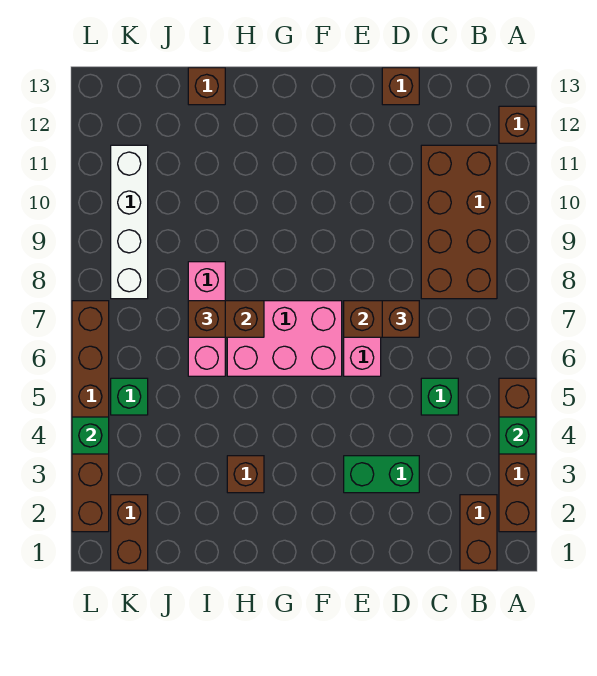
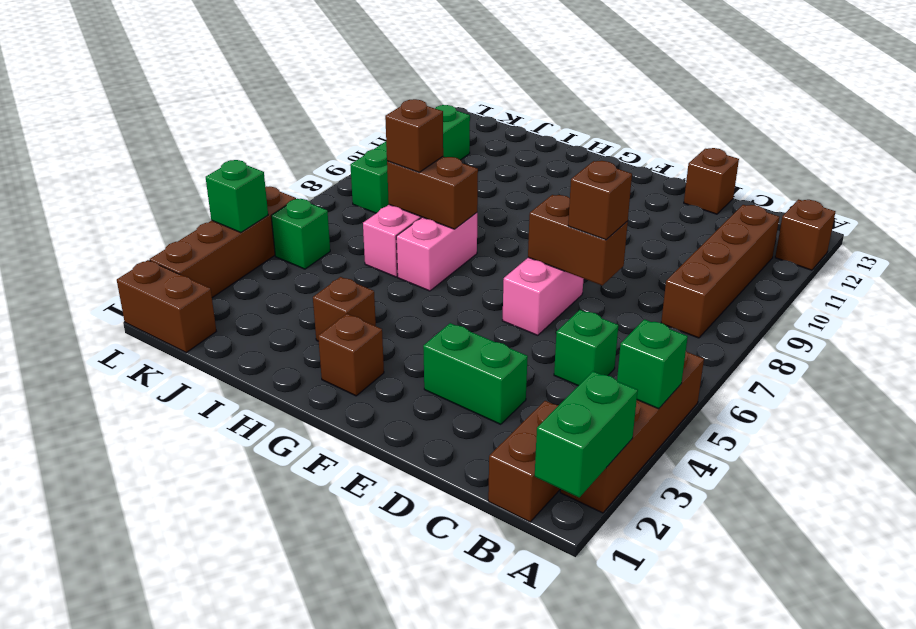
none -> green 1x2 brick [535,371,638,497]
brown 2x4 brick [421,145,497,299] -> brown 1x4 brick [661,205,779,338]
pink 2x3 brick [227,301,342,376] -> pink 1x2 brick [396,213,477,291]
brown 1x1 brick [188,68,225,105] -> brown 1x1 brick moved to [318,314,384,396]
brown 1x2 brick [111,495,148,570] -> brown 1x2 brick turned to [117,260,216,352]
white 1x4 brick [111,145,148,299] -> green 1x4 brick [350,105,470,213]
brown 1x6 brick [72,301,109,532] -> brown 1x4 brick [150,186,296,298]

